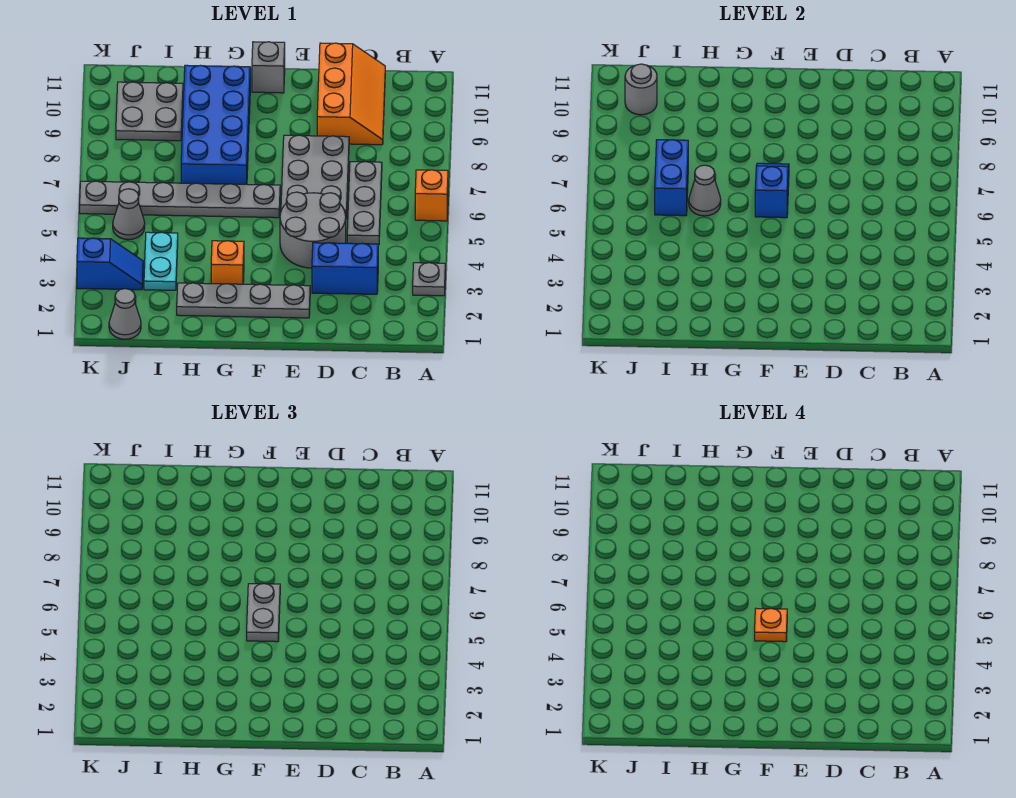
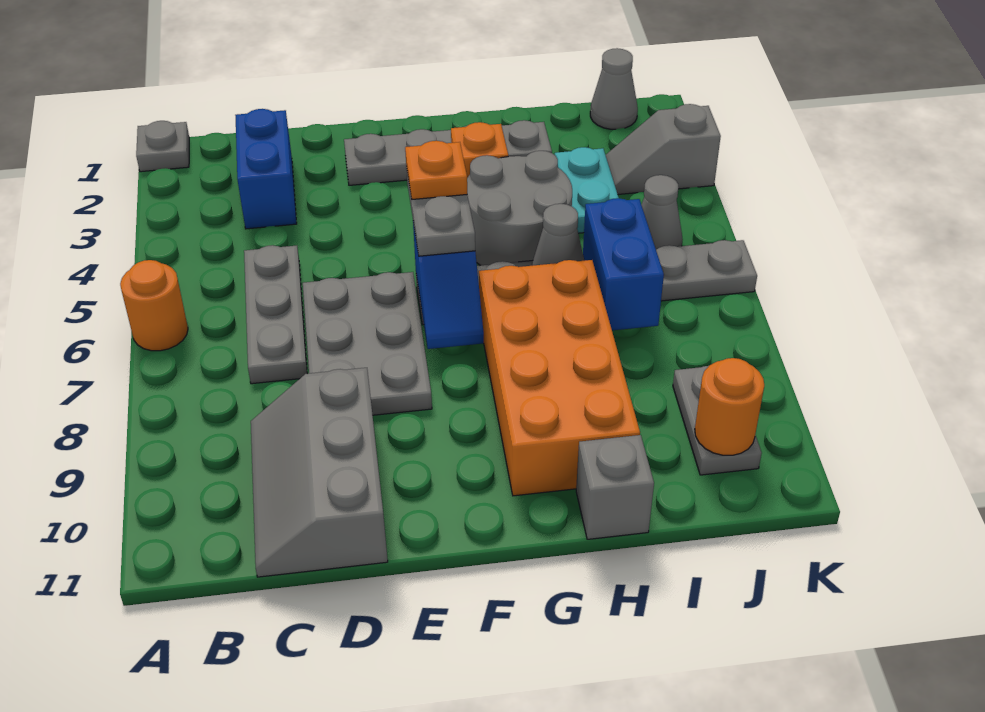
grey 1x1 plate [413,263,445,296] -> grey 1x1 plate moved to [136,121,189,172]
orange 1x1 brick [415,170,448,221] -> orange 1x1 round brick [120,260,188,351]
blue 1x2 brick [312,243,378,294] -> blue 1x2 brick turned to [235,109,297,229]
orange 2x3 slope [317,43,385,145] -> grey 2x3 slope [251,368,388,577]
grey 2x2 round brick [280,192,346,268] -> grey 2x2 round brick moved to [467,151,572,265]
grey 1x1 brick [252,42,285,93] -> grey 1x1 brick moved to [576,435,654,539]
blue 2x4 brick [181,65,250,184] -> orange 2x4 brick [479,260,640,496]
grey 2x2 plate [116,82,183,141] -> grey 1x2 plate [673,366,762,475]
blue 1x2 slope [77,238,143,290] -> grey 1x2 slope [606,104,721,194]
grey 1x1 round brick [625,64,657,115] -> orange 1x1 round brick [695,358,764,455]

